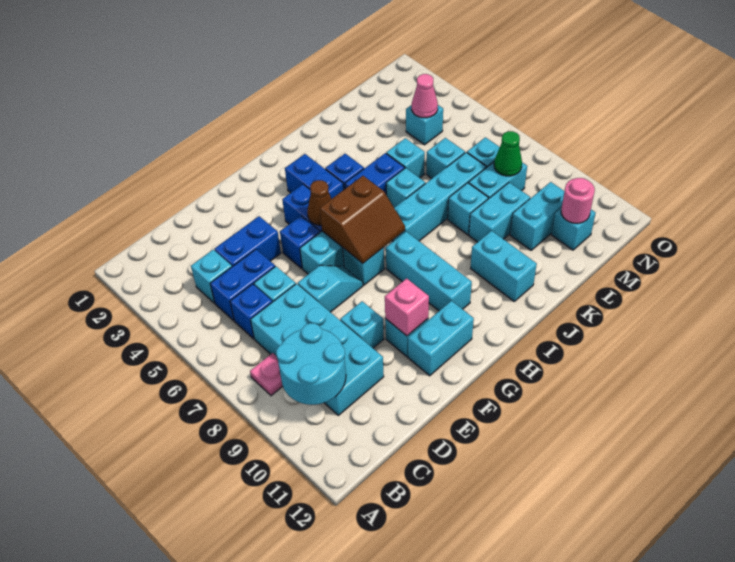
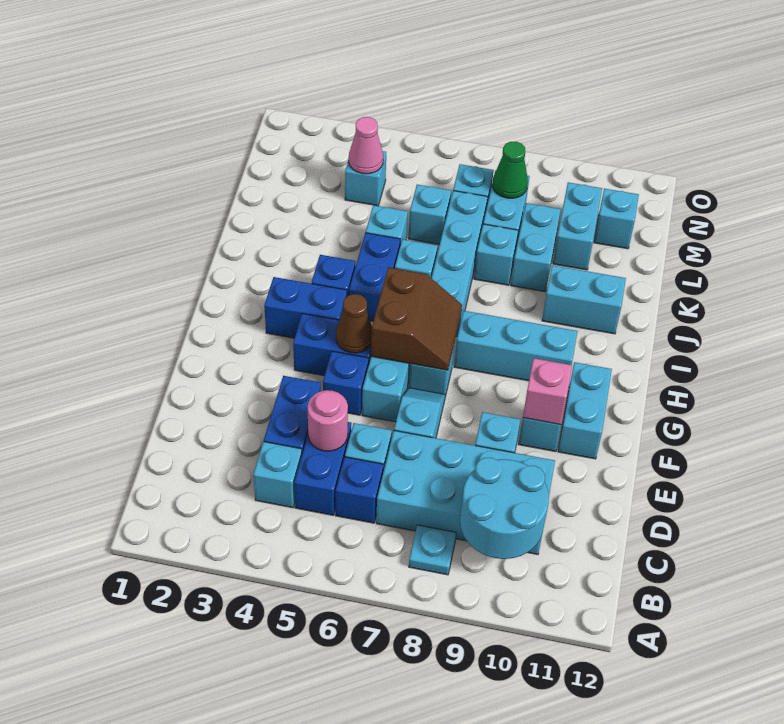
pink 1x1 plate [250,353,283,396] -> cyan 1x1 plate [409,525,456,575]
pink 1x1 round brick [561,178,595,223] -> pink 1x1 round brick moved to [308,390,348,451]

